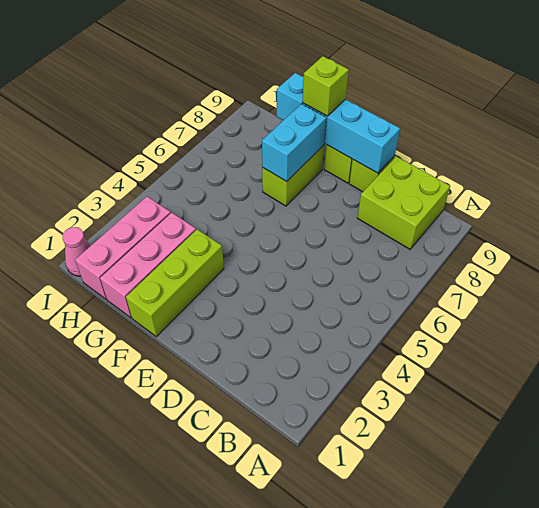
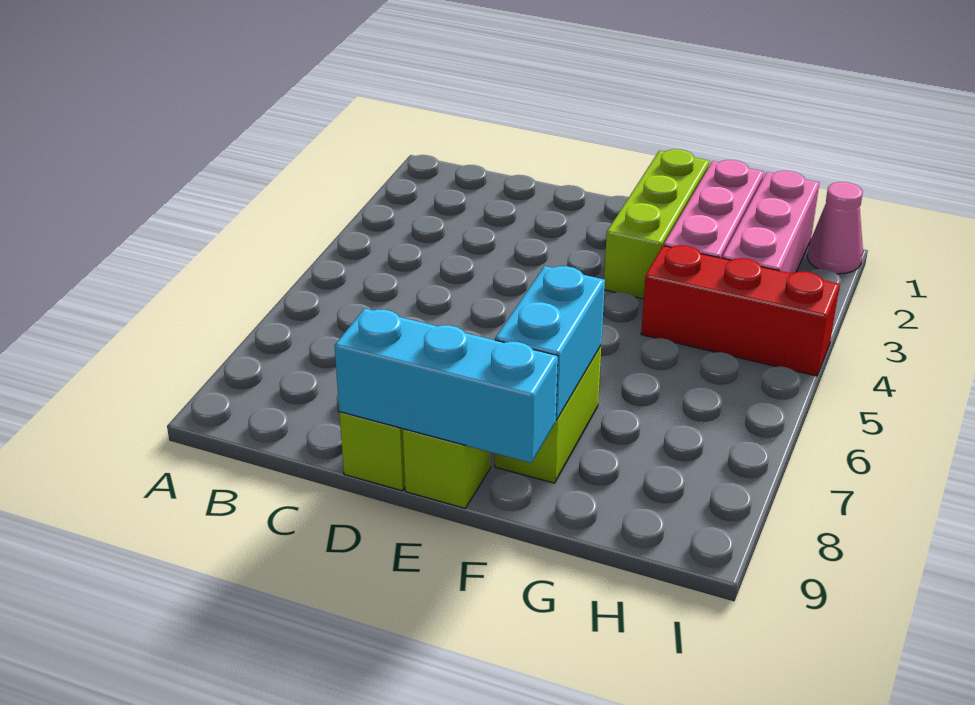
lime 2x2 brick [357,156,450,249] -> none
cyan 1x4 brick [277,73,400,173] -> cyan 1x3 brick [334,309,558,463]
lime 1x1 brick [302,56,349,116] -> none
none -> red 1x3 brick [641,245,840,376]

